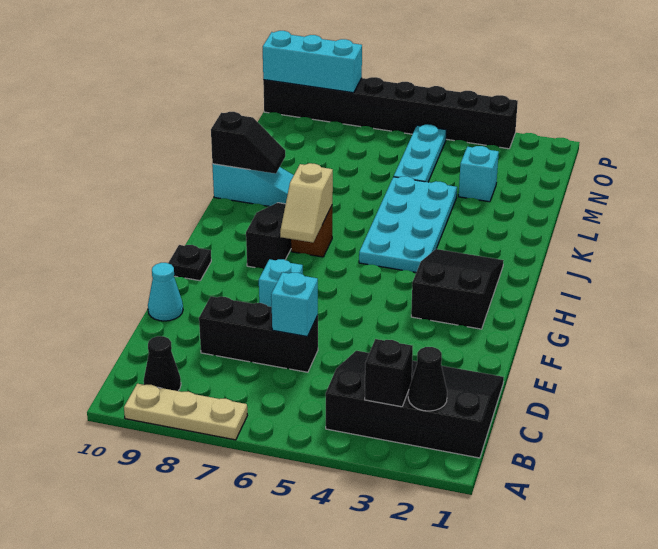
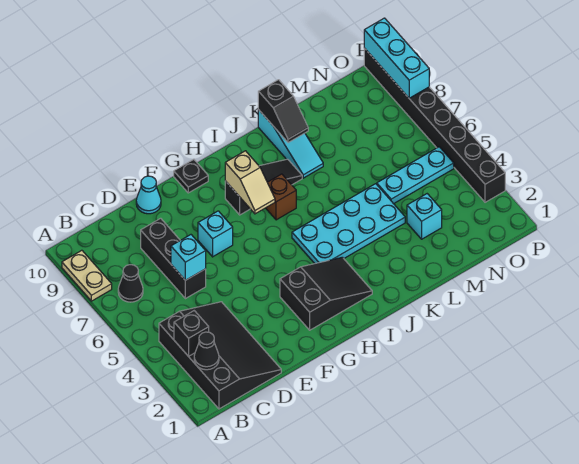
tan 1x3 plate [124,384,247,440] -> tan 1x2 plate [62,250,112,301]
black 1x1 cone [144,336,181,391] -> black 1x1 cone moved to [118,265,143,302]
tan 1x2 slope [280,163,333,243] -> tan 1x2 slope turned to [225,151,275,214]

